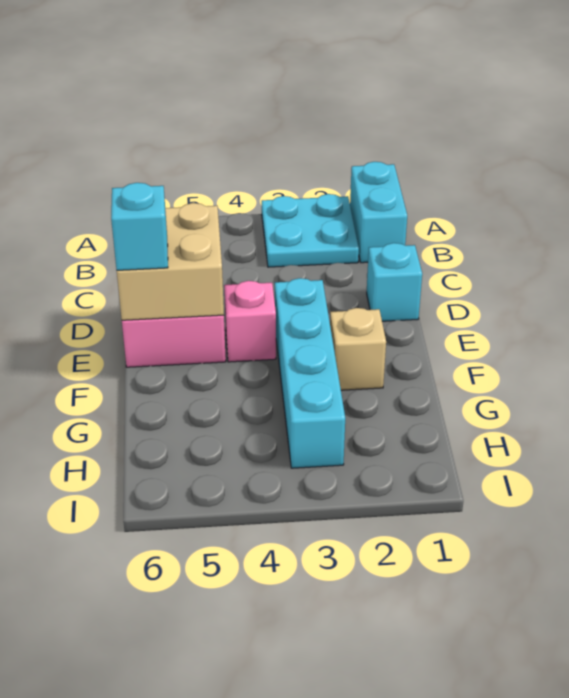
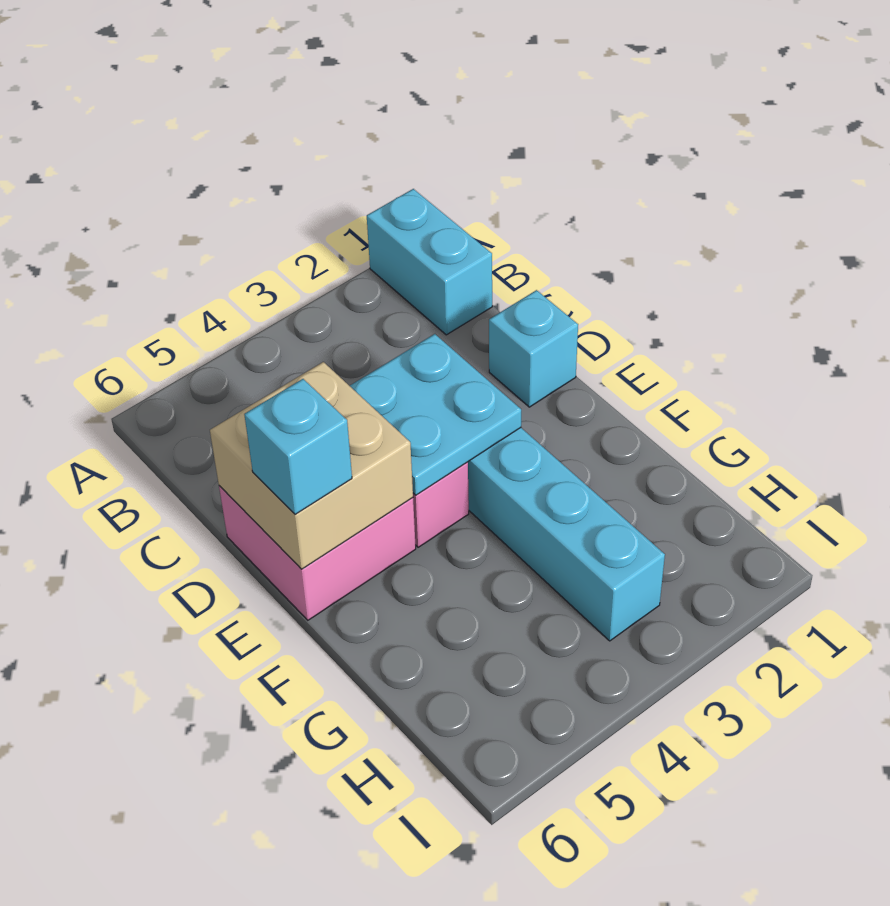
cyan 2x2 plate [262,194,359,267] -> cyan 2x2 plate moved to [350,334,521,495]
tan 1x1 brick [330,308,386,390] -> none

